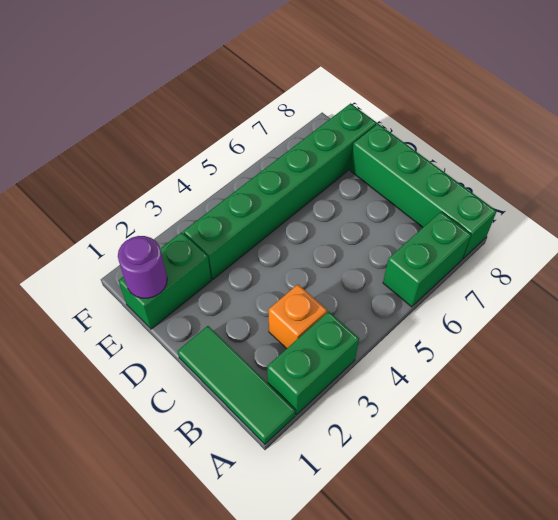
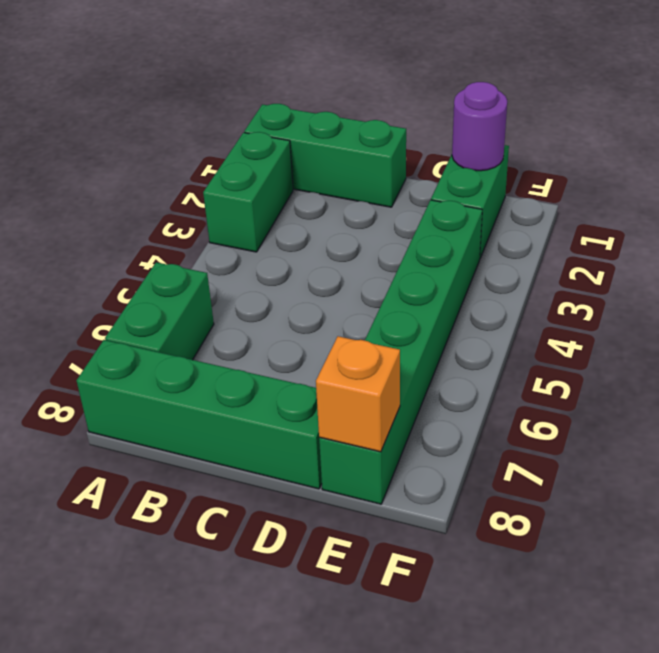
green 1x3 tile [178,326,295,444] -> green 1x3 brick [244,104,406,207]
orange 1x1 brick [269,284,327,349] -> orange 1x1 brick moved to [316,336,400,452]

